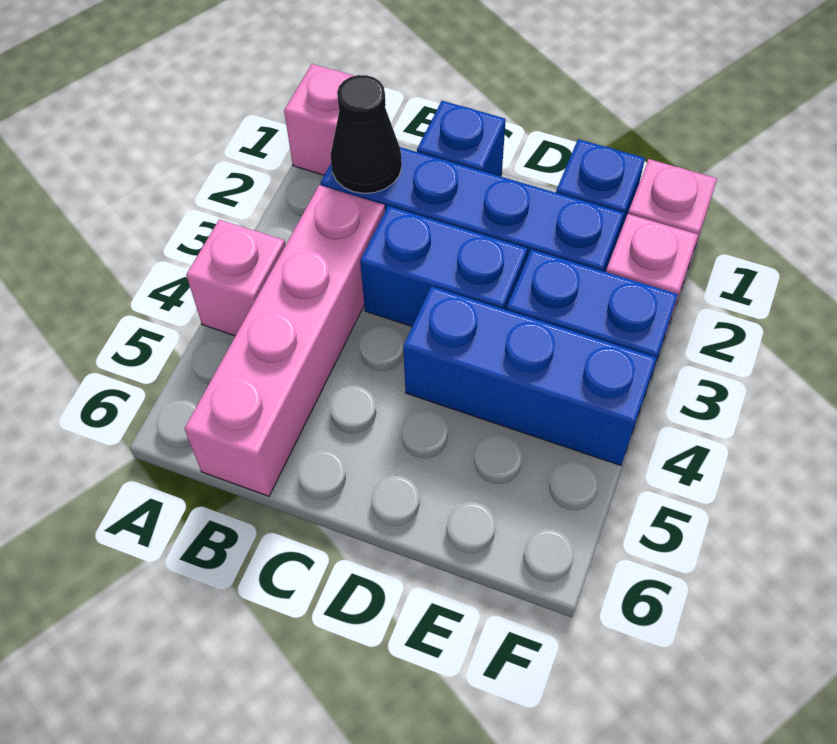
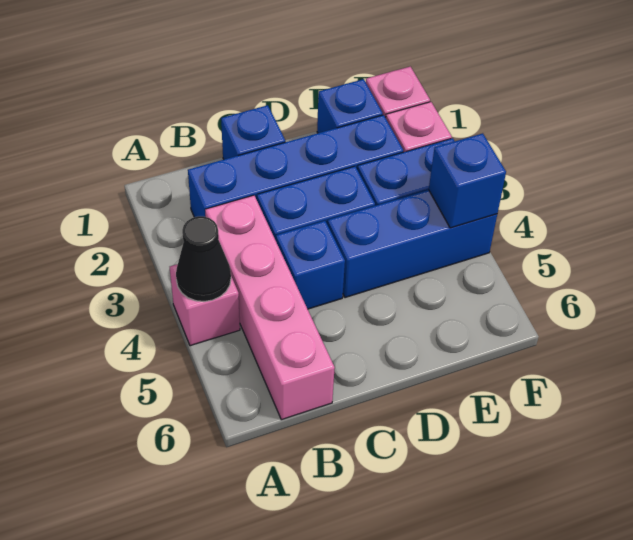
pink 1x1 brick [284,64,353,175] -> none
black 1x1 cone [331,75,402,193] -> black 1x1 cone moved to [176,216,231,301]
none -> blue 1x1 brick [276,221,345,309]
none -> blue 1x1 brick [429,133,506,228]

